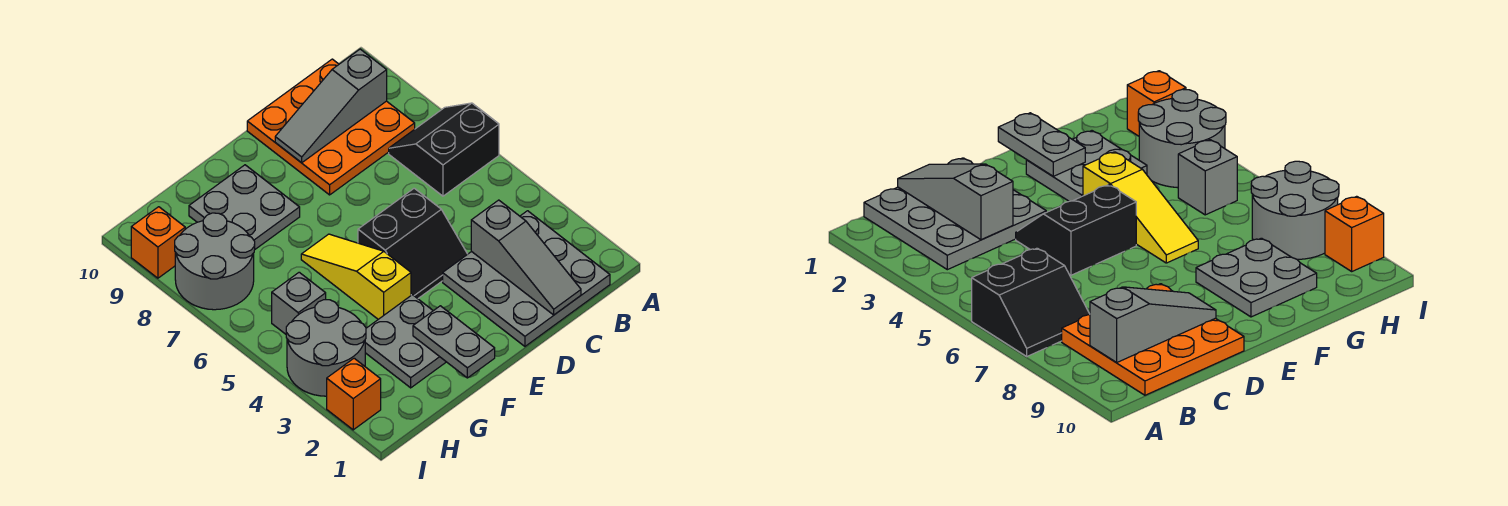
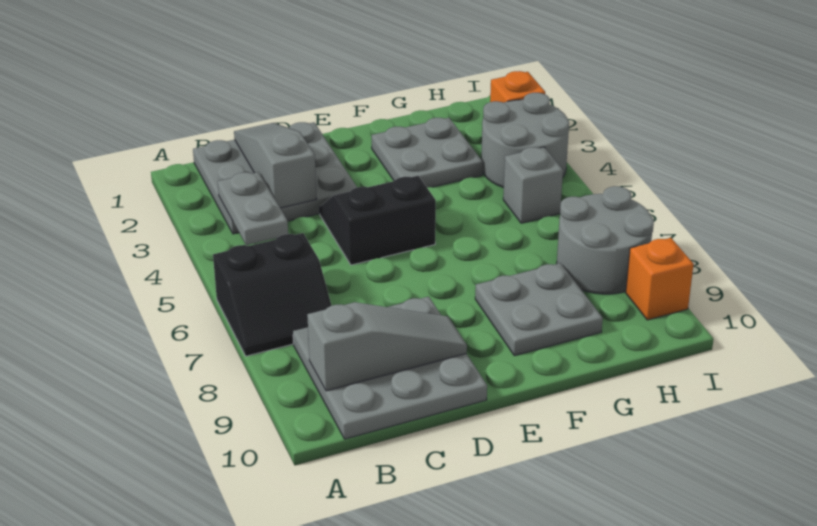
orange 3x3 plate [247,59,415,195] -> grey 3x3 plate [293,297,487,439]
grey 1x2 plate [413,306,495,378] -> grey 1x2 plate moved to [218,172,288,245]
yellow 1x3 slope [301,234,411,319] -> none

